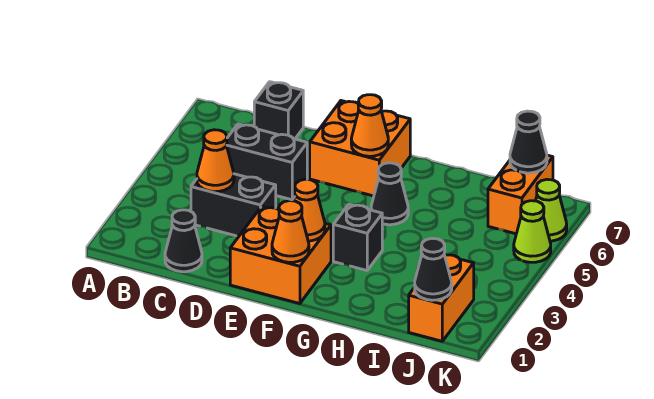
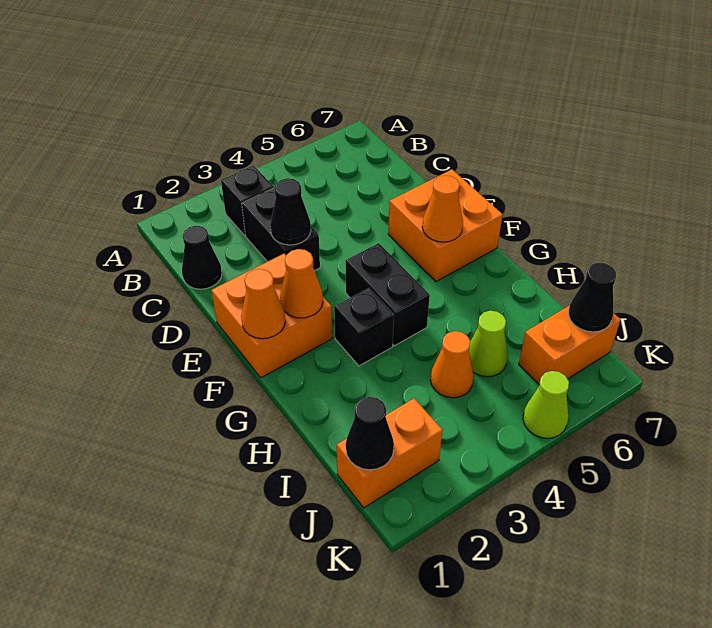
orange 1x1 cone [197,130,234,192] -> orange 1x1 cone moved to [431,331,474,398]
black 1x2 brick [227,124,307,200] -> black 1x2 brick moved to [346,243,430,346]
black 1x1 brick [254,82,303,139] -> black 1x1 brick moved to [221,165,274,236]
black 1x1 cone [371,163,408,225] -> black 1x1 cone moved to [270,178,311,245]
lime 1x1 cone [536,179,567,241] -> lime 1x1 cone moved to [469,311,508,377]

